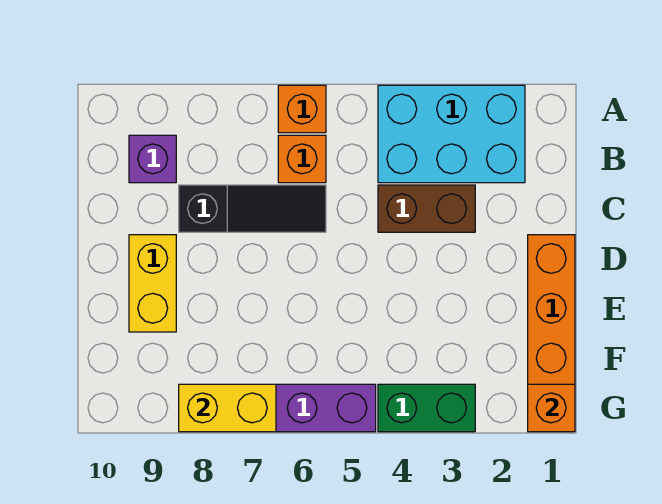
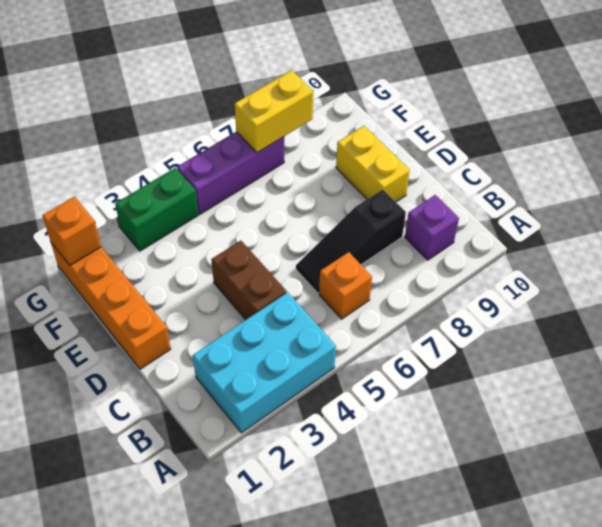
orange 1x1 brick [278,85,326,133] -> none
brown 1x2 brick [378,185,475,232] -> brown 1x2 brick turned to [211,241,287,320]

